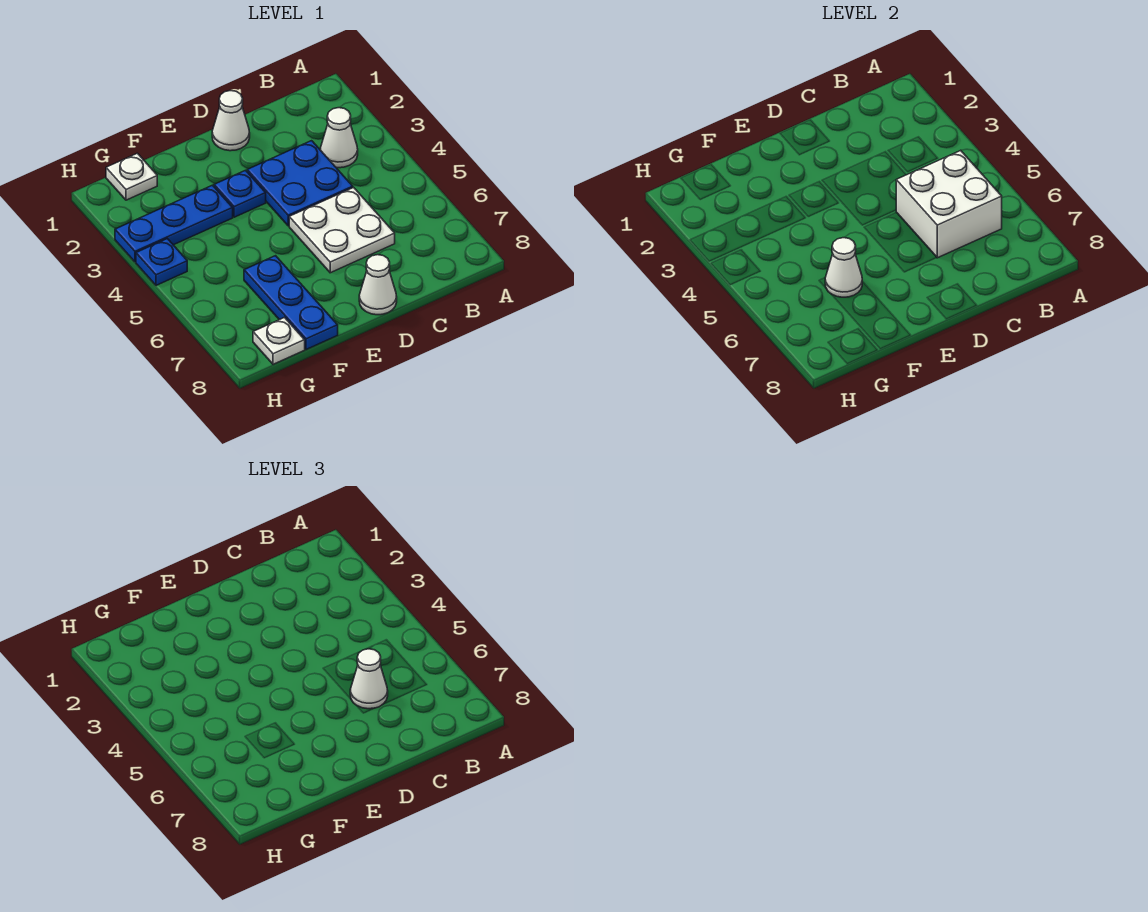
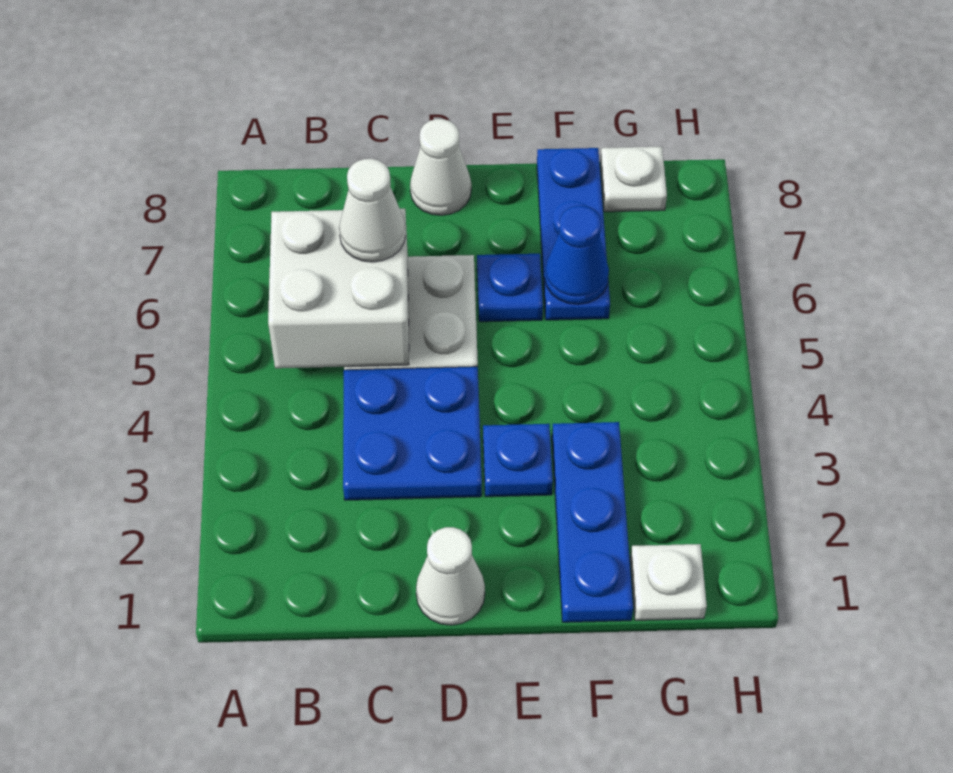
white 1x1 cone [320,108,358,168] -> none
blue 1x3 plate [115,185,233,262] -> blue 1x3 plate turned to [552,422,633,622]
white 1x1 cone [825,238,862,297] -> blue 1x1 cone [545,206,609,304]
blue 1x1 plate [136,239,187,285] -> blue 1x1 plate moved to [477,254,543,322]

